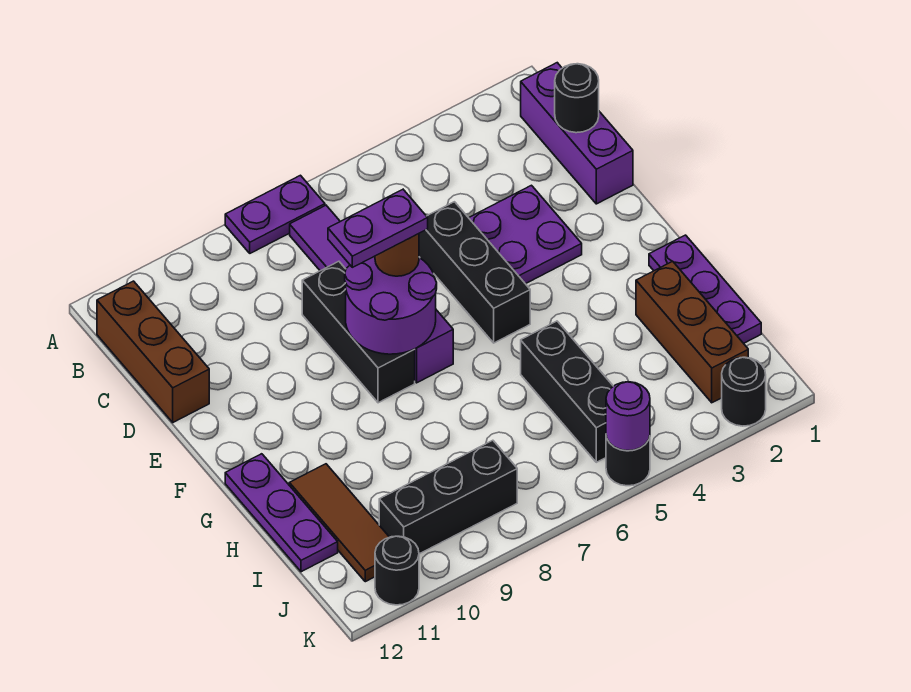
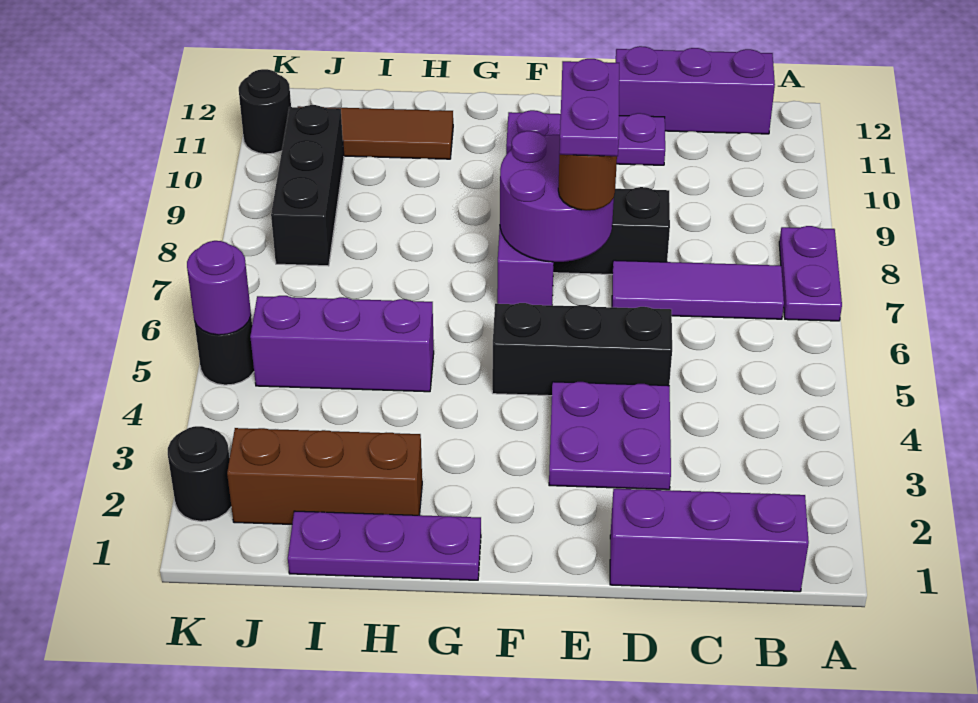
brown 1x3 brick [97,281,209,422] -> purple 1x3 brick [615,46,775,134]
black 1x1 round brick [555,64,599,133] -> none
purple 1x3 plate [225,454,338,572] -> purple 1x3 plate moved to [506,110,665,165]
black 1x3 brick [521,321,613,462] -> purple 1x3 brick [250,296,434,392]

